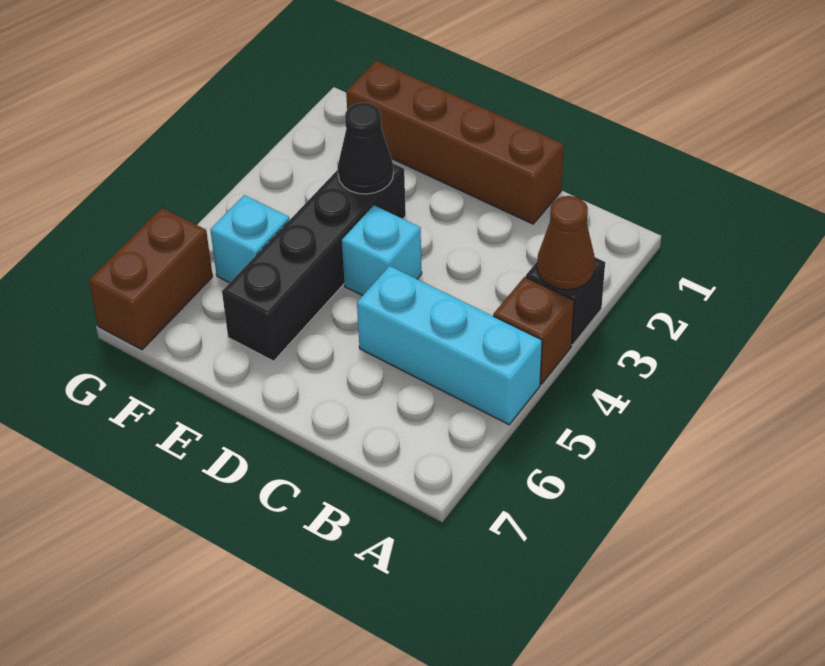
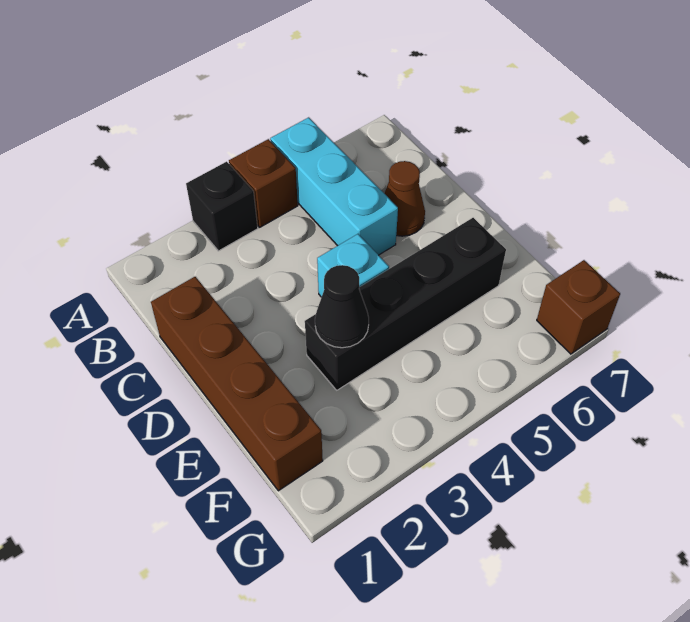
brown 1x1 cone [537,196,595,290] -> brown 1x1 cone moved to [384,161,425,236]
cyan 1x1 brick [210,195,290,283] -> none
brown 1x2 brick [89,208,213,350] -> brown 1x1 brick [537,260,620,354]

